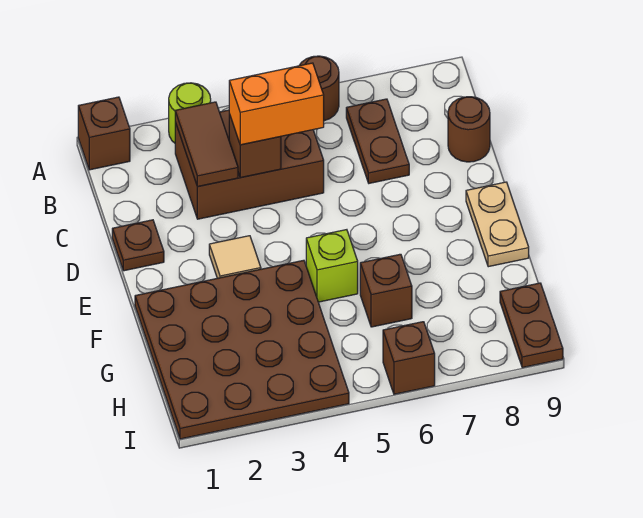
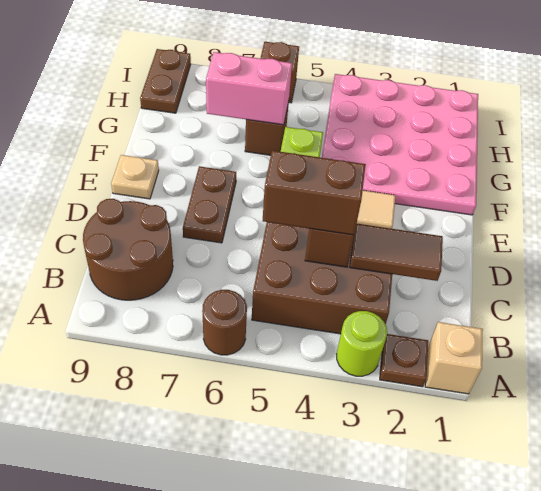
brown 1x1 brick [78,97,130,170] -> tan 1x1 brick [425,322,483,394]
brown 1x2 tile [175,102,238,187] -> brown 1x2 tile turned to [350,224,443,281]
brown 1x2 plate [346,99,409,183] -> brown 1x2 plate moved to [183,166,236,243]
orange 1x2 brick [229,63,324,145] -> brown 1x2 brick [263,151,366,235]
brown 1x1 round brick [448,97,490,162] -> brown 2x2 round brick [83,199,173,300]
brown 1x1 plate [112,220,164,271] -> brown 1x1 plate moved to [380,334,428,387]
tan 1x2 plate [466,182,529,267] -> tan 1x1 plate [111,155,159,199]
brown 4x4 plate [135,260,349,439] -> pink 4x4 plate [322,74,478,215]
none -> pink 1x2 brick [206,52,292,125]

